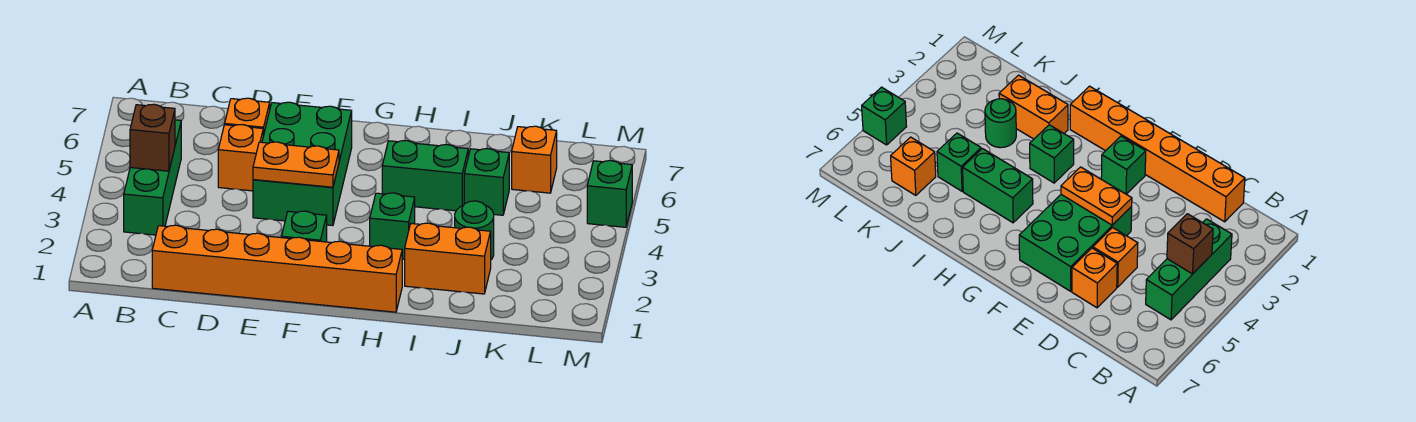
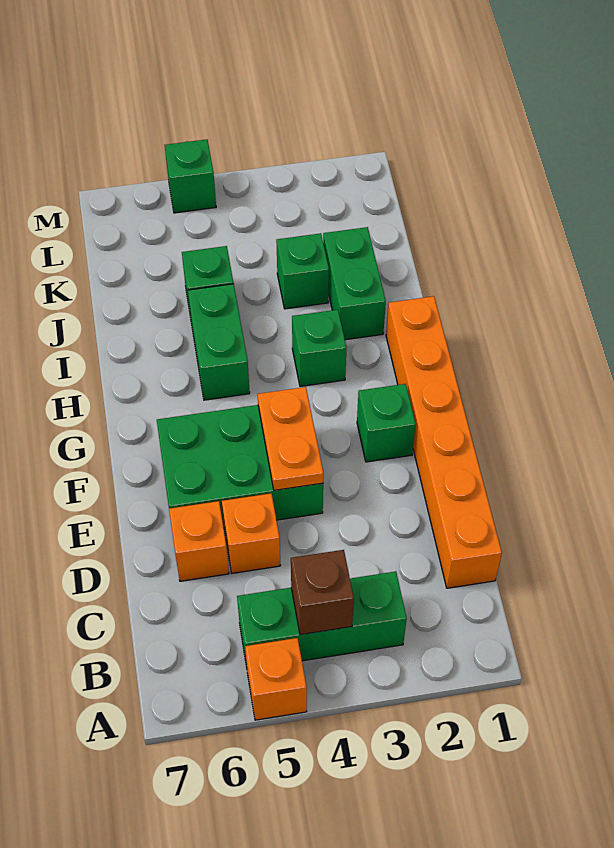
orange 1x2 brick [405,223,491,294] -> green 1x2 brick [323,227,386,340]
green 1x1 round brick [455,201,494,260] -> green 1x1 brick [276,233,329,309]
orange 1x1 brick [512,126,557,193] -> orange 1x1 brick moved to [245,638,307,720]

